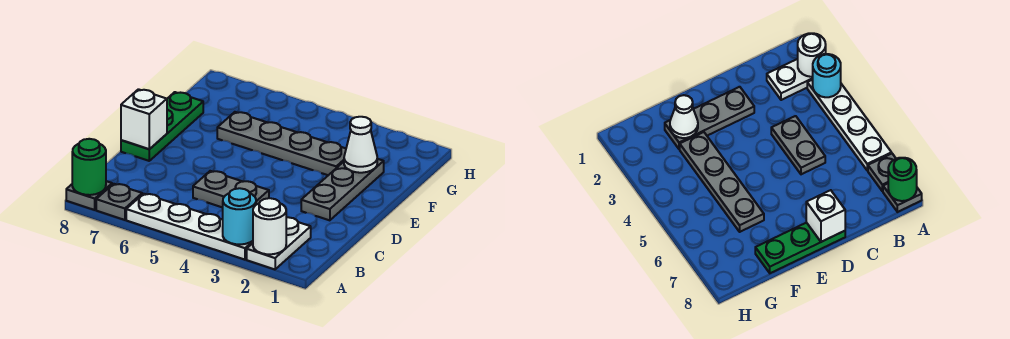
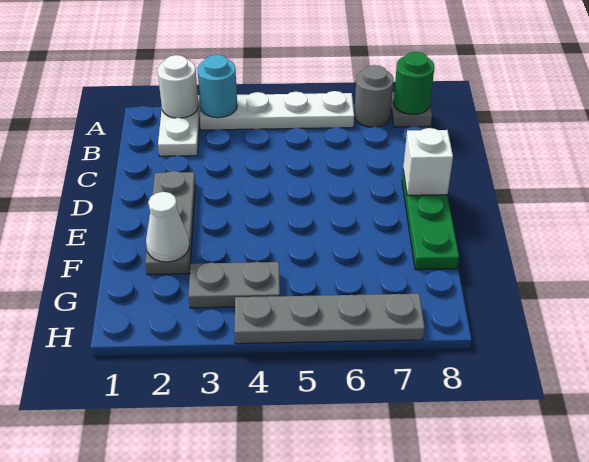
grey 1x1 plate [96,184,142,220] -> grey 1x1 round brick [354,65,394,127]
grey 1x2 plate [193,171,269,208] -> grey 1x2 plate moved to [189,262,280,308]
grey 1x4 plate [217,112,346,175] -> grey 1x4 plate moved to [234,294,425,344]

